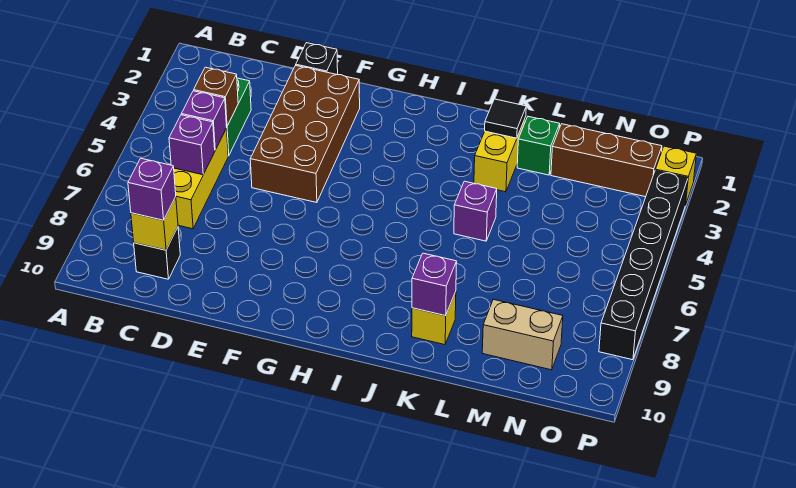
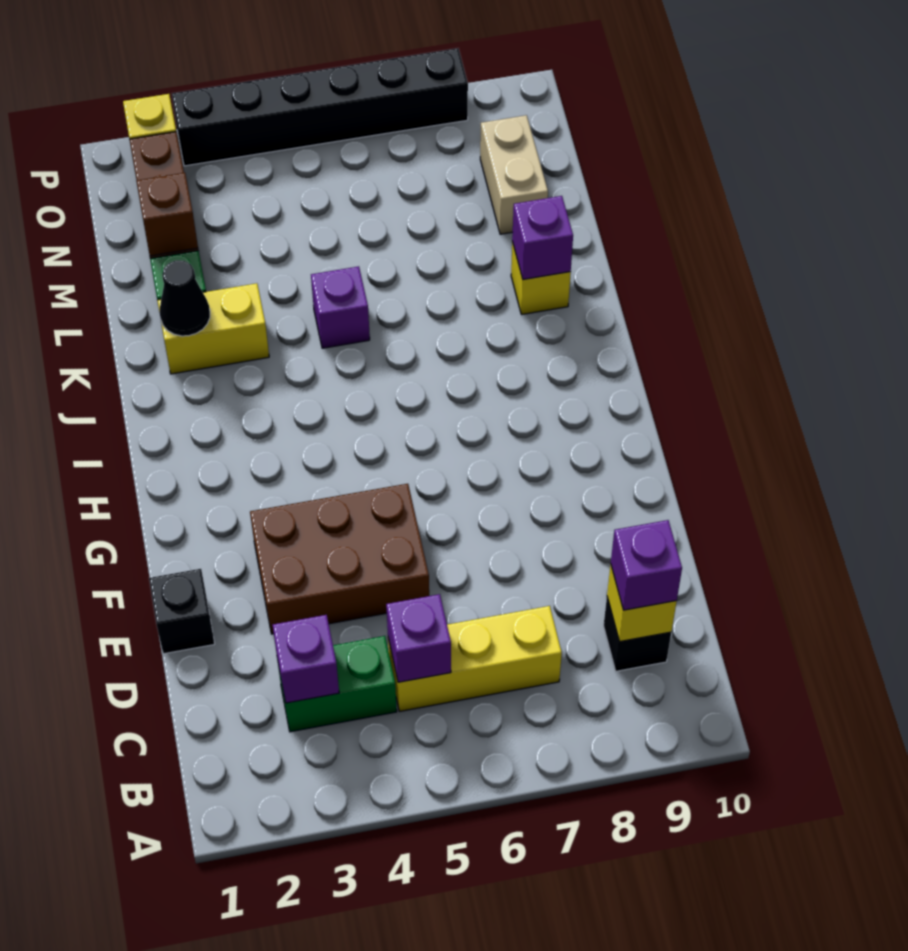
brown 1x1 brick [194,67,238,126] -> brown 1x1 brick moved to [136,173,198,256]
purple 1x1 brick [169,115,215,175] -> purple 1x1 brick moved to [273,615,339,703]
brown 2x4 brick [250,65,360,203] -> brown 2x3 brick [250,484,429,634]
black 1x1 tile [485,99,526,138] -> black 1x1 cone [160,260,210,336]

